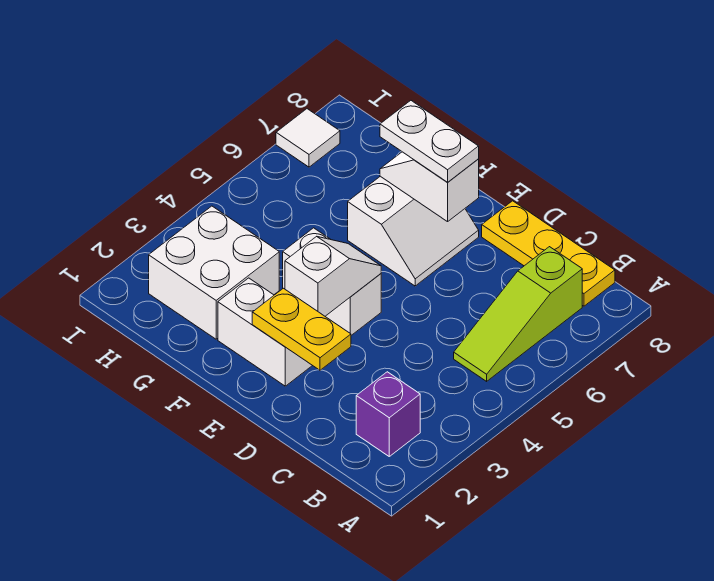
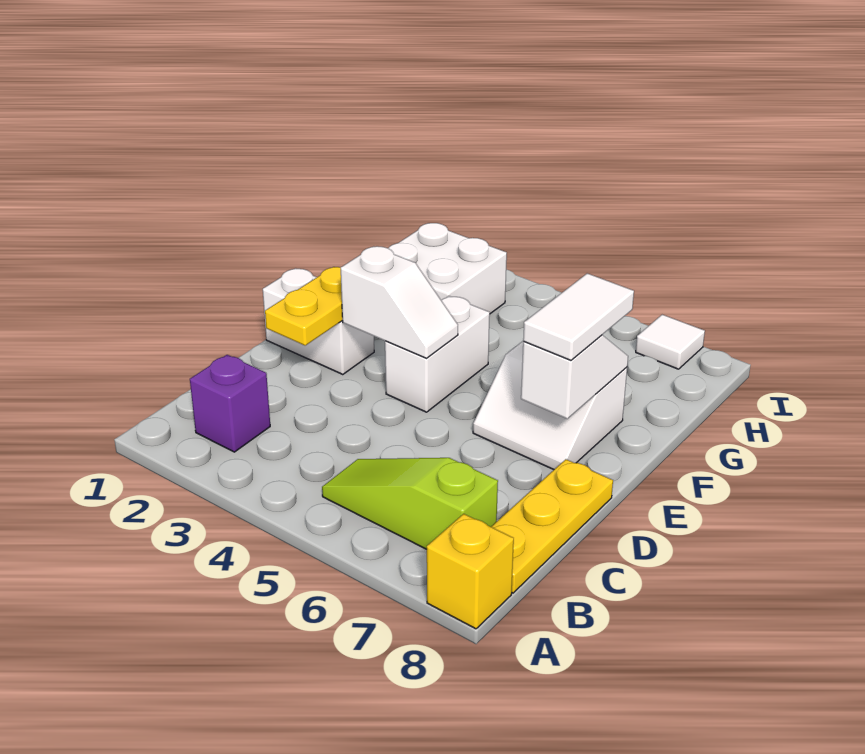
none -> yellow 1x1 brick [427,514,514,629]
white 1x2 brick [218,278,312,386] -> white 1x2 brick turned to [263,268,374,375]
white 1x2 plate [380,101,479,182] -> white 1x2 tile [523,273,634,360]

